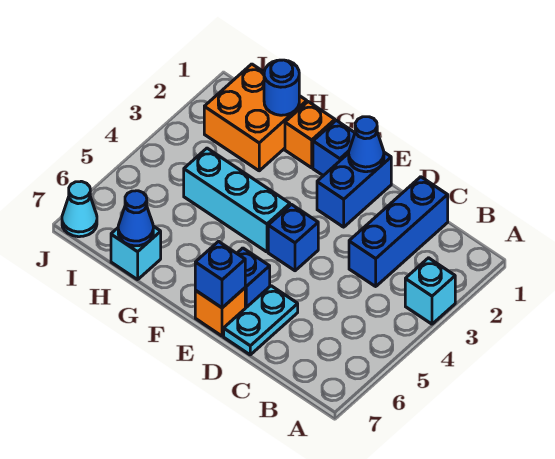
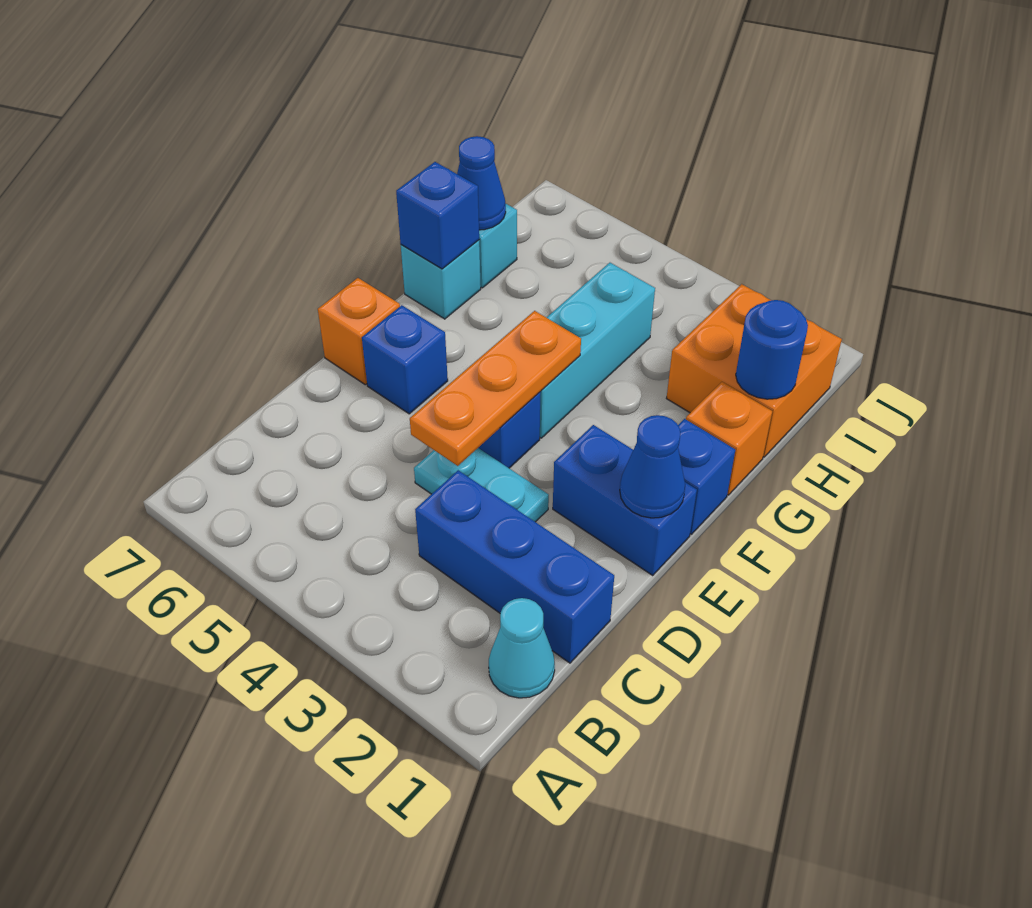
cyan 1x1 brick [405,258,455,324] -> cyan 1x1 brick moved to [401,240,481,319]
none -> orange 1x3 plate [410,311,581,466]
cyan 1x2 plate [224,286,298,355] -> cyan 1x2 plate moved to [414,448,549,522]
blue 1x1 brick [195,241,245,308] -> blue 1x1 brick moved to [396,162,479,269]
cyan 1x1 cone [62,181,97,237] -> cyan 1x1 cone moved to [489,598,555,698]

